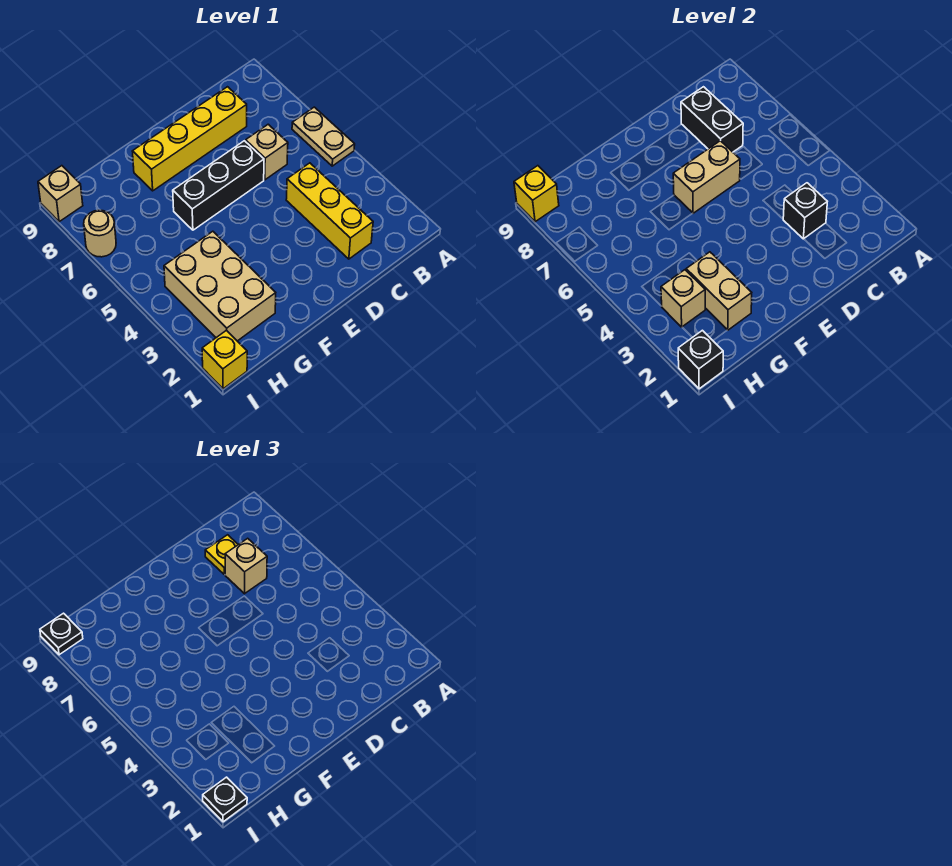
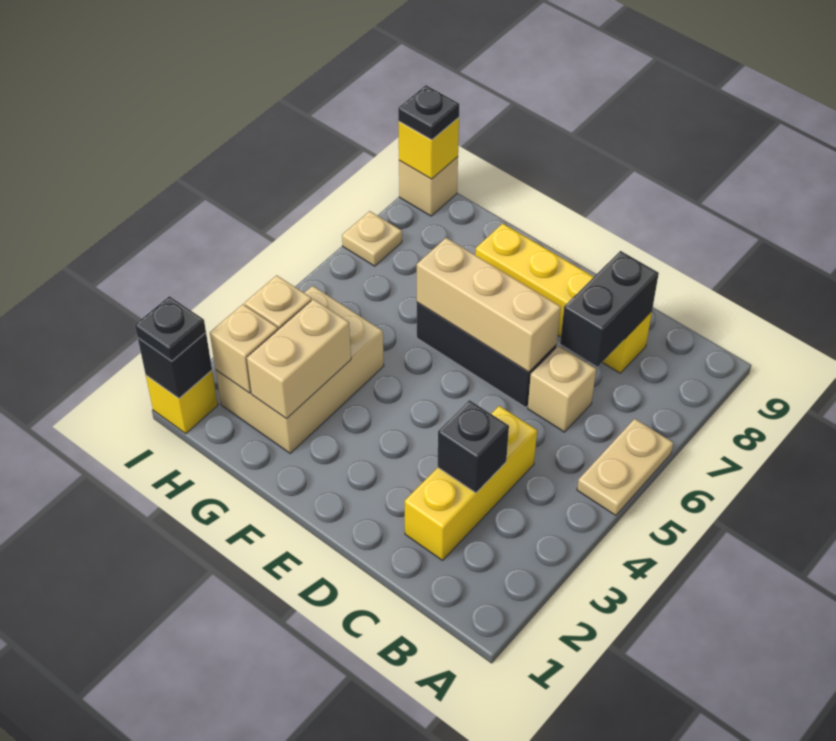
tan 1x1 brick [225,538,267,594] -> tan 1x1 brick moved to [210,304,278,393]
yellow 1x1 plate [205,535,238,575] -> none
tan 1x2 brick [673,141,740,213] -> tan 1x3 brick [417,238,561,372]
tan 1x1 round brick [84,210,116,257] -> tan 1x1 plate [342,211,402,266]

